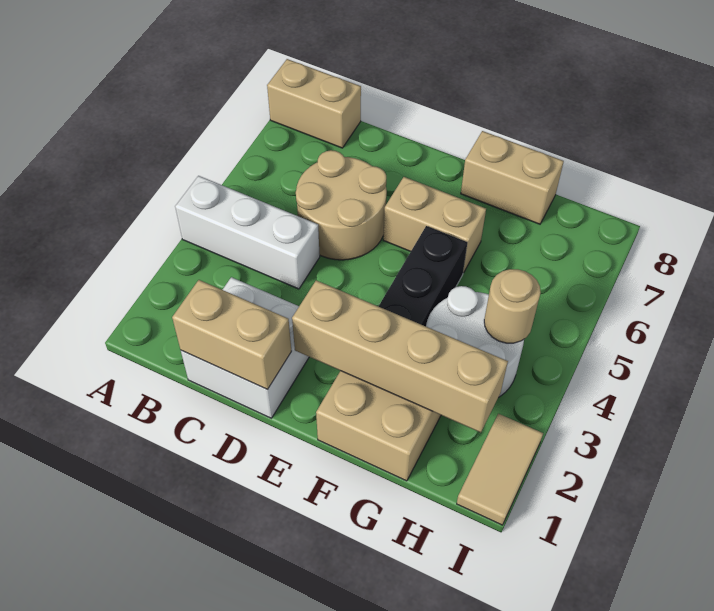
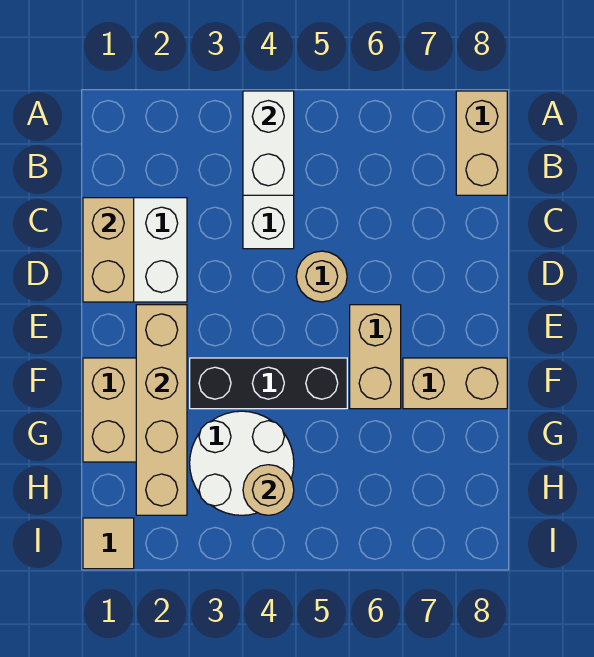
none -> white 1x2 brick [243,91,294,195]
tan 2x2 round brick [296,150,387,260] -> tan 1x1 round brick [296,251,347,302]
tan 1x2 brick [461,131,564,224] -> tan 1x2 brick turned to [403,358,507,409]
tan 1x2 tile [457,414,543,525] -> tan 1x1 tile [83,518,134,569]

